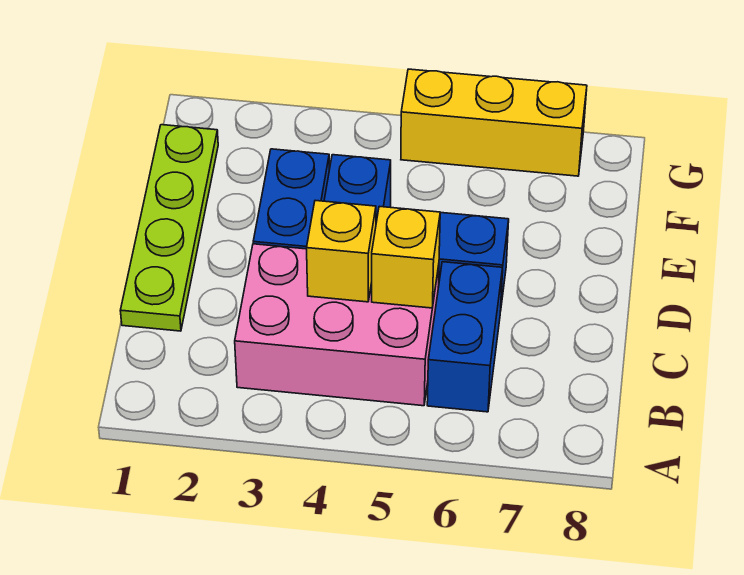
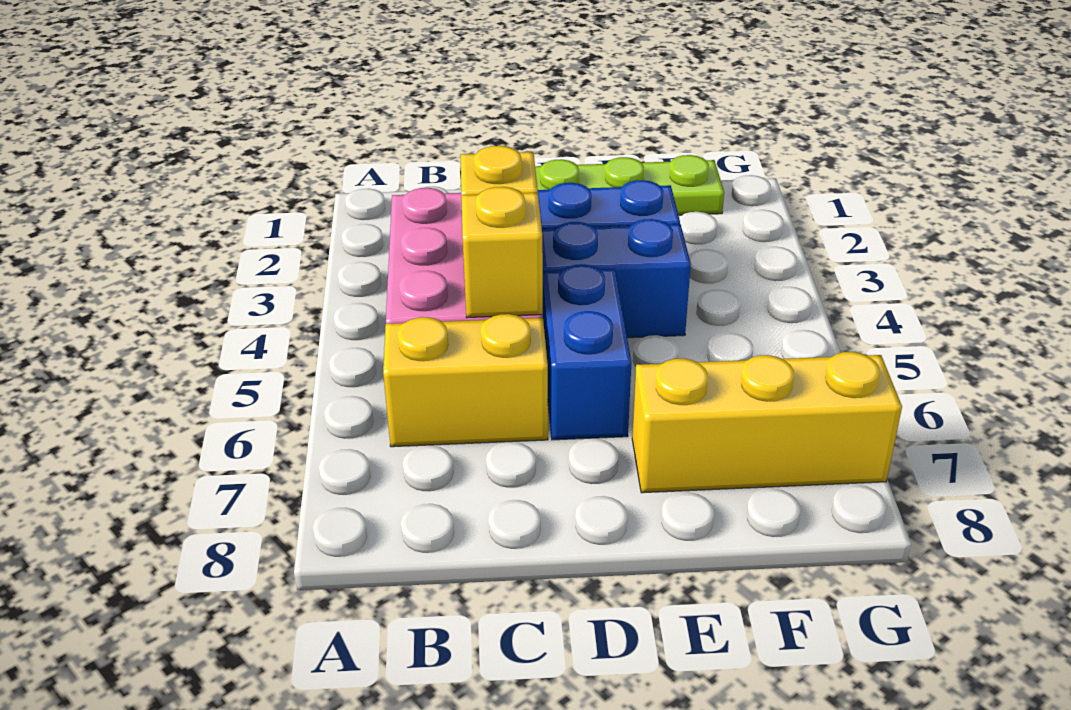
blue 1x2 brick [427,262,503,412] -> yellow 1x2 brick [383,314,548,447]
yellow 1x3 brick [401,69,587,176] -> yellow 1x3 brick turned to [632,352,902,493]

